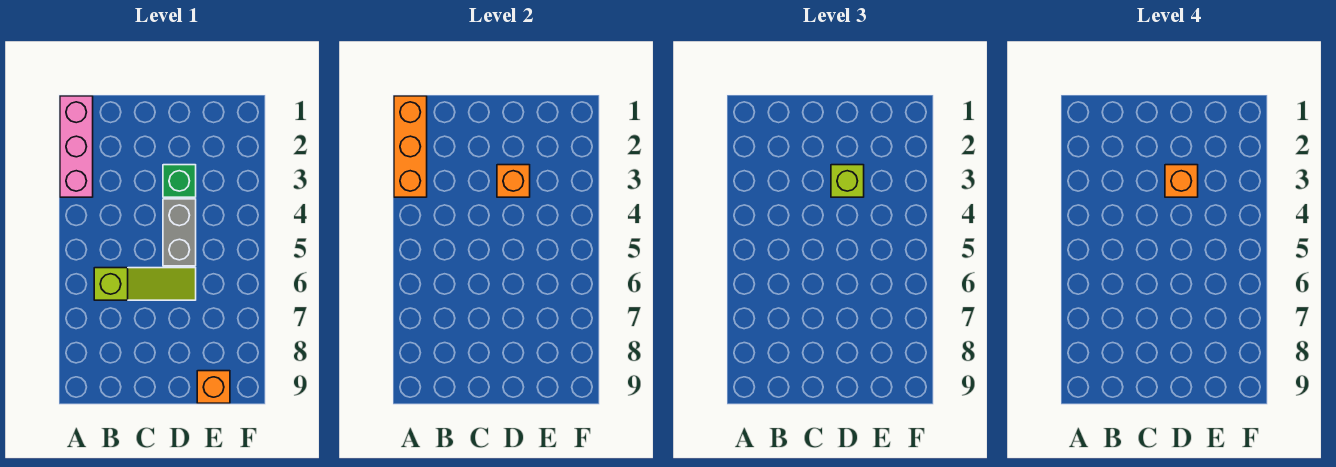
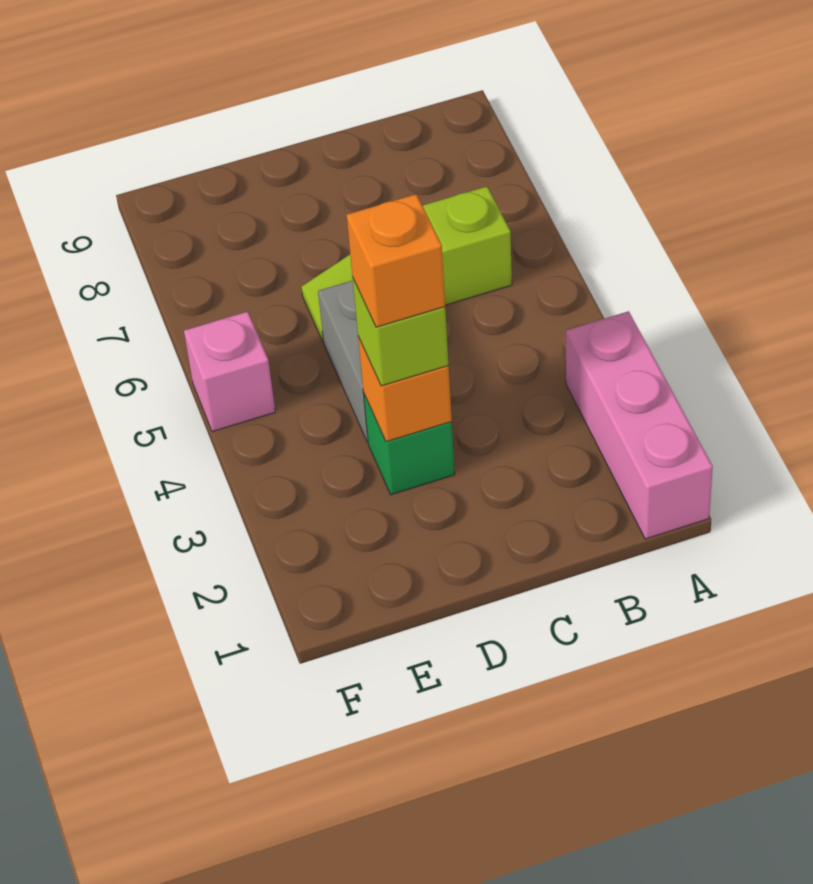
orange 1x3 brick [394,96,427,197] -> none
orange 1x1 brick [197,371,230,403] -> none
none -> pink 1x1 brick [184,312,275,432]

